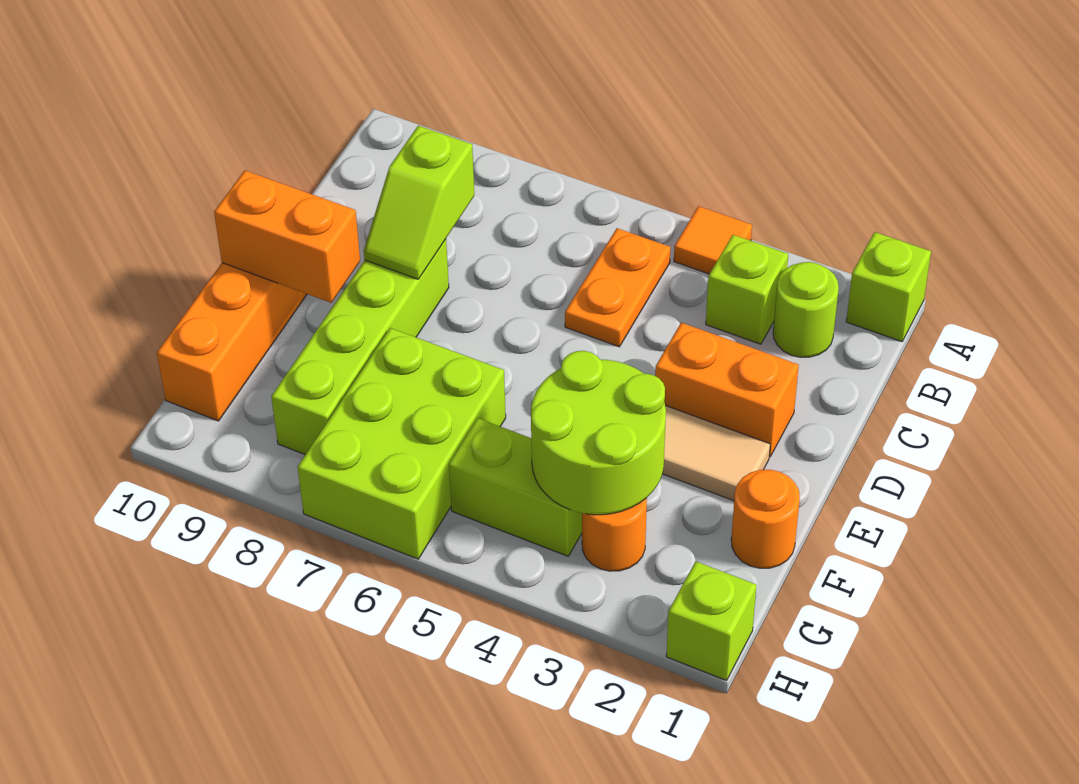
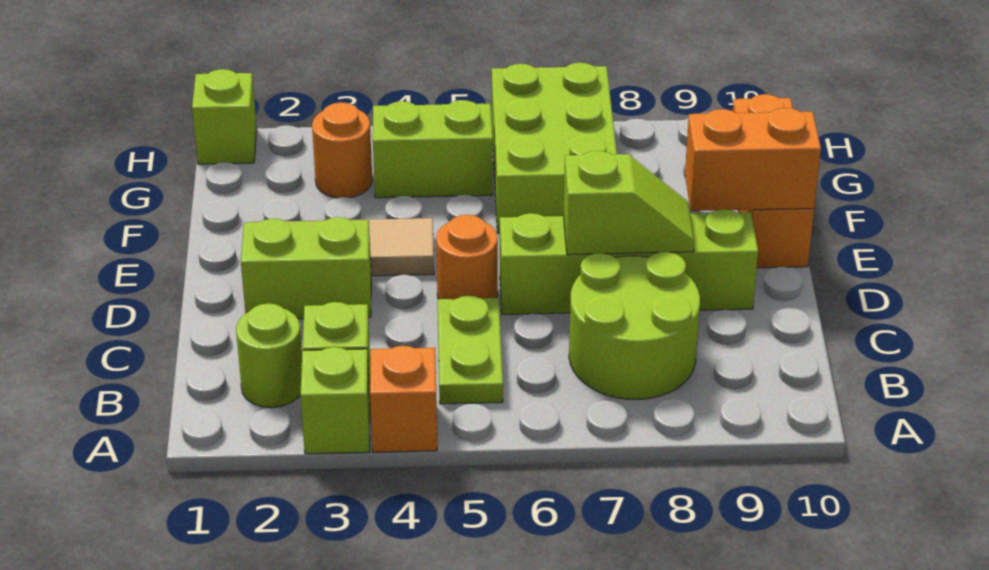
lime 1x1 brick [846,232,931,342] -> lime 1x1 brick moved to [300,347,370,454]
orange 1x1 tile [674,206,752,274] -> orange 1x1 brick [370,346,437,452]
orange 1x2 plate [565,228,670,347] -> lime 1x2 plate [438,296,503,404]
lime 1x2 slope [364,126,474,279] -> lime 1x2 slope turned to [563,151,694,255]
orange 1x2 brick [655,323,799,457] -> lime 1x2 brick [241,217,371,319]
lime 1x4 brick [271,239,449,455] -> lime 1x4 brick turned to [500,210,758,314]
orange 1x1 round brick [731,470,800,568] -> orange 1x1 round brick moved to [436,215,498,299]
lime 2x2 round brick [531,351,666,515] -> lime 2x2 round brick moved to [569,252,700,399]

